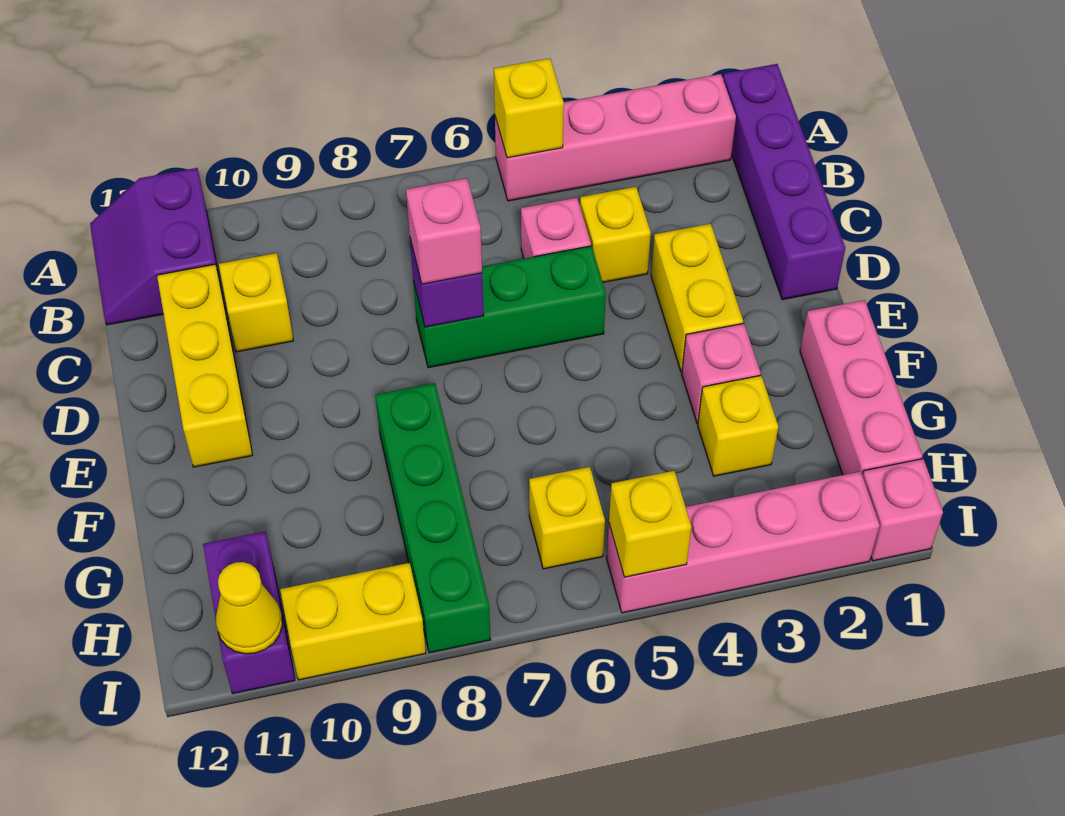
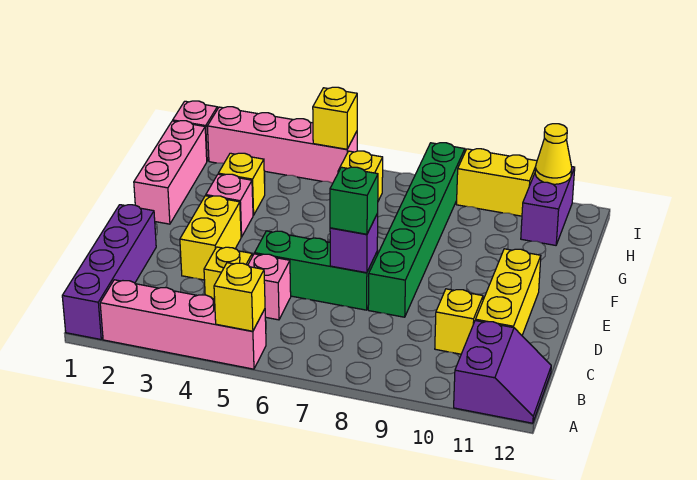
pink 1x1 brick [406,178,482,284] -> green 1x1 brick [330,167,378,234]
green 1x4 brick [375,383,491,653] -> green 1x6 brick [368,143,465,317]

